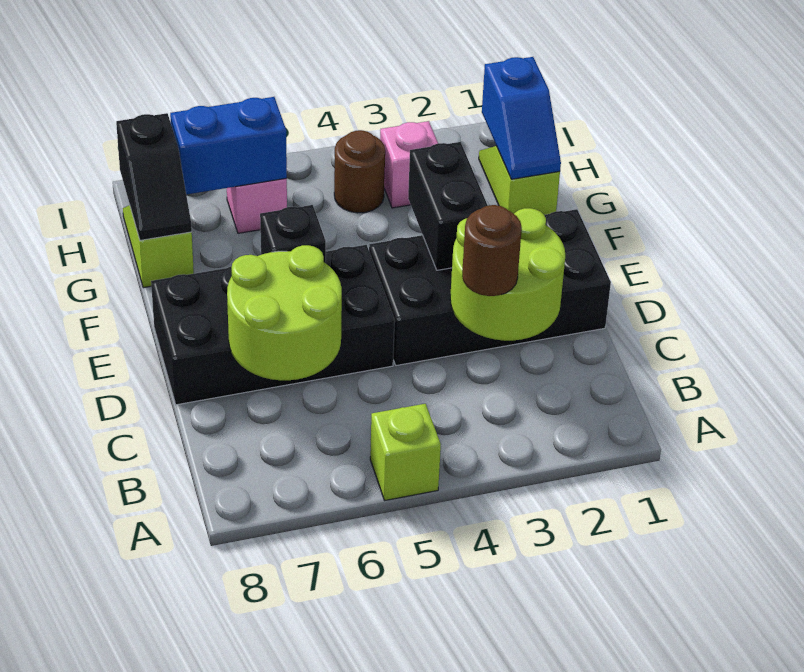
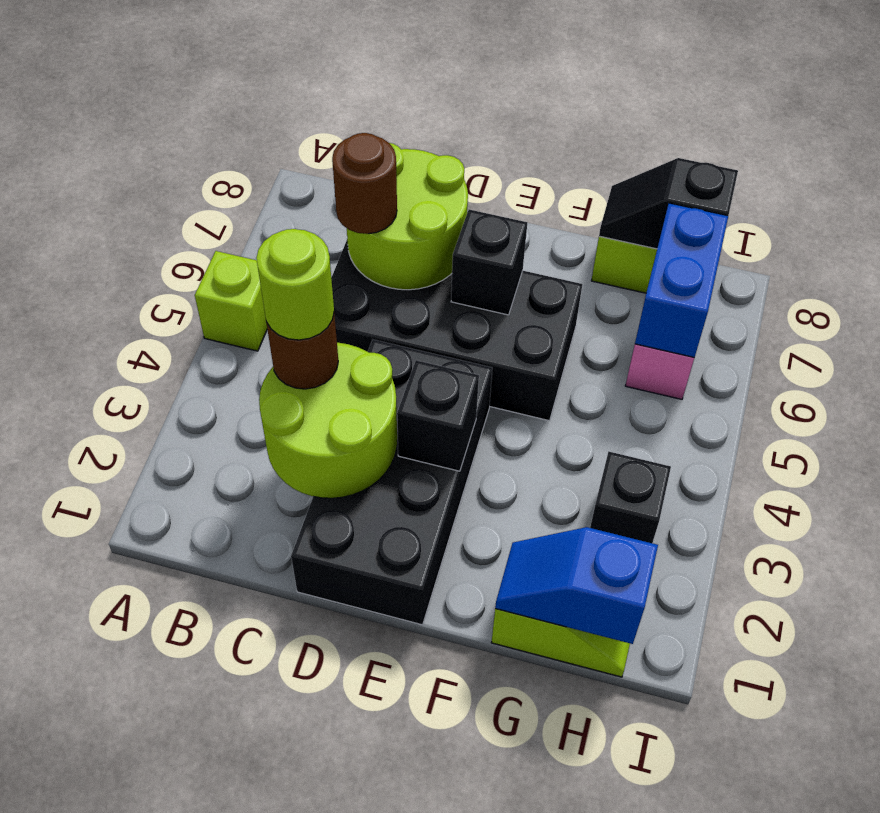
none -> lime 1x1 round brick [256,229,334,340]
black 2x4 brick [151,245,395,405] -> black 2x4 brick turned to [331,241,582,421]
black 1x2 brick [408,142,488,270] -> black 1x1 brick [397,360,479,471]
pink 1x1 brick [380,121,438,208] -> black 1x1 brick [590,452,671,543]
brown 1x1 round brick [334,130,385,213] -> brown 1x1 round brick moved to [332,133,397,234]

